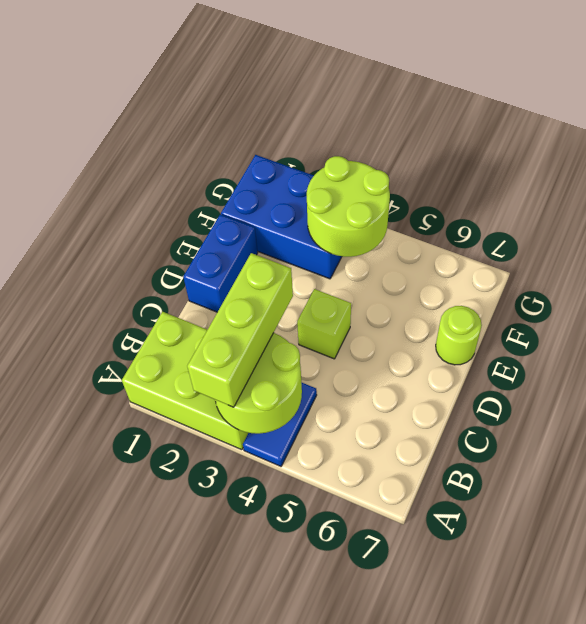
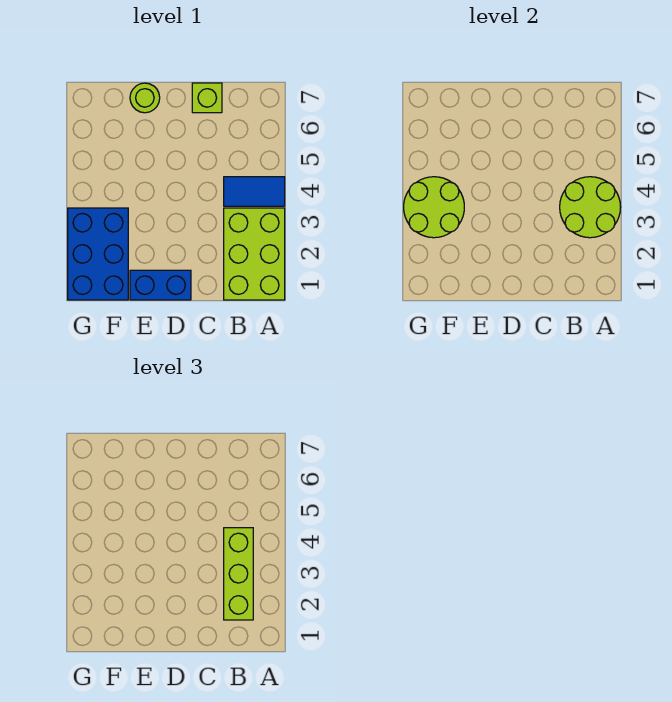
lime 1x3 brick [187,253,293,407] -> lime 1x3 brick turned to [224,528,253,620]
lime 1x1 brick [297,289,351,359] -> lime 1x1 brick moved to [192,83,222,113]

